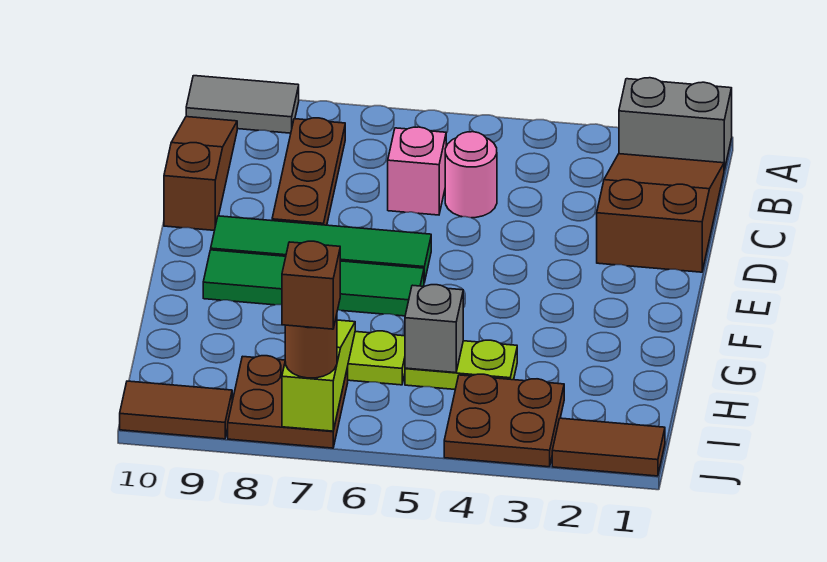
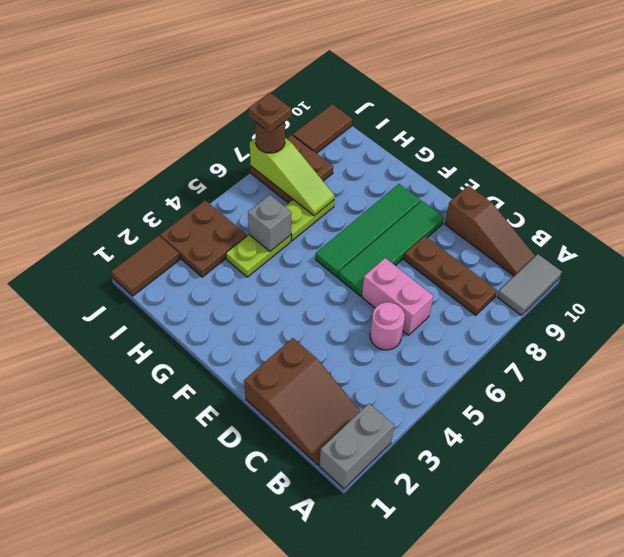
pink 1x1 brick [388,127,446,215] -> pink 1x2 brick [362,258,433,335]
brown 1x1 brick [282,241,340,329] -> brown 1x1 plate [248,93,291,133]

